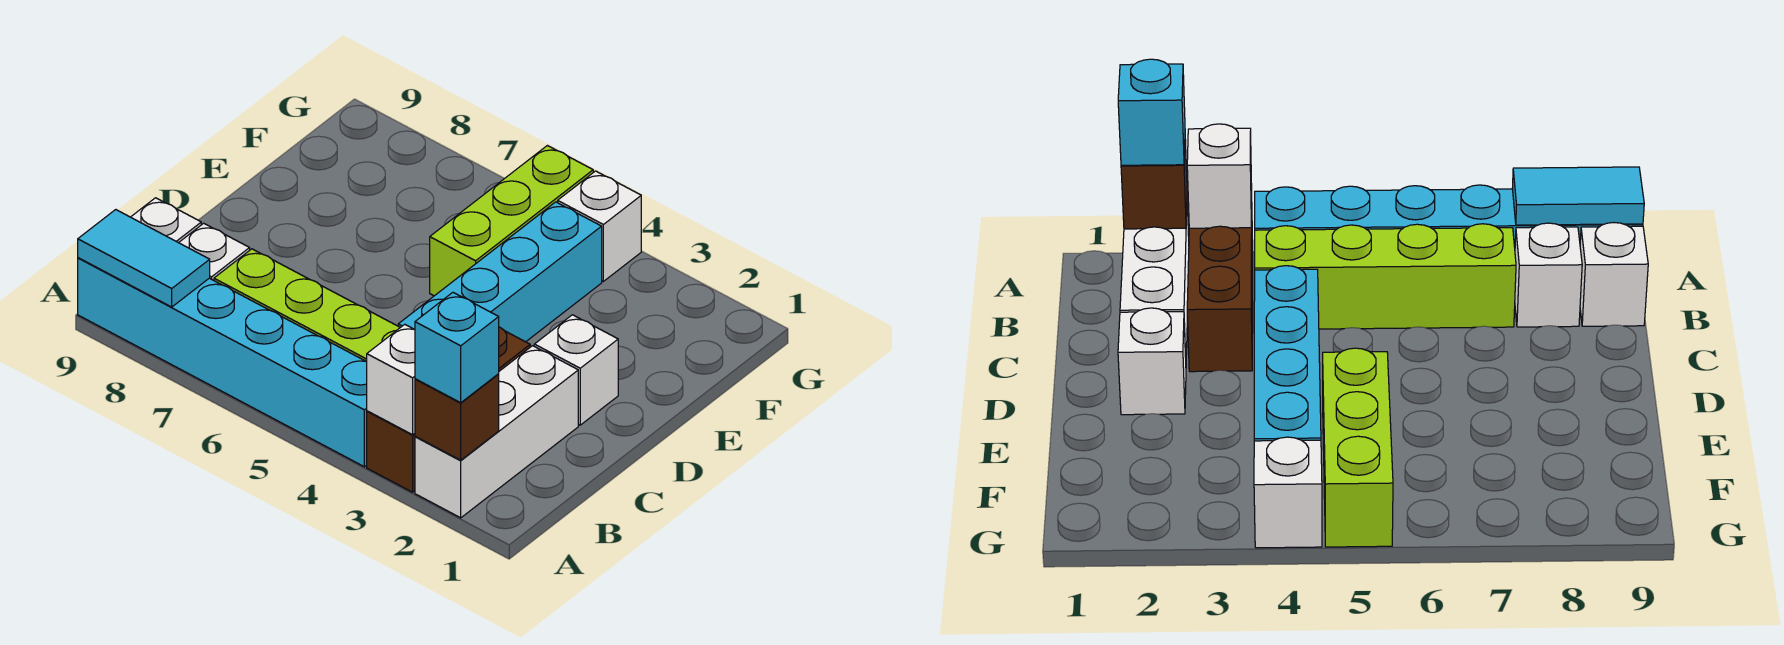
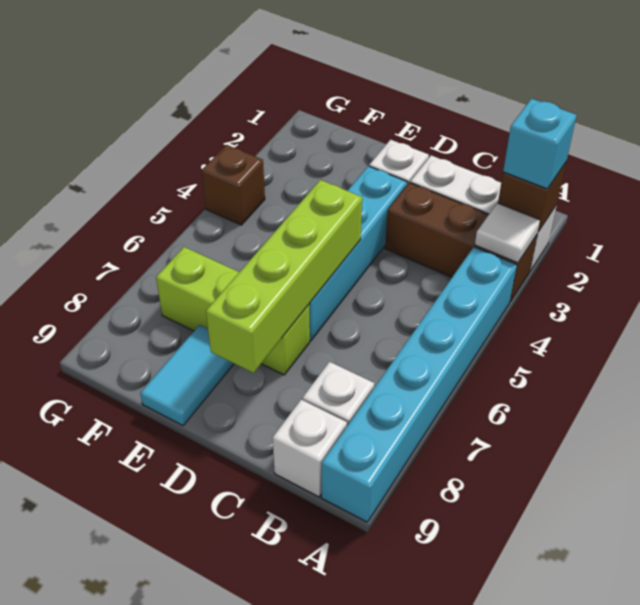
white 1x1 brick [367,324,415,435] -> white 1x1 tile [475,203,540,263]
cyan 1x2 tile [78,210,210,307] -> cyan 1x2 tile moved to [140,325,234,426]
lime 1x4 brick [214,249,400,362] -> lime 1x4 brick moved to [206,180,362,373]
cyan 1x4 brick [398,202,602,342] -> cyan 1x4 brick turned to [309,166,407,341]
lime 1x3 brick [430,146,593,296] -> lime 1x3 brick moved to [156,247,310,375]
white 1x1 brick [558,171,641,281] -> brown 1x1 brick [202,145,265,225]

